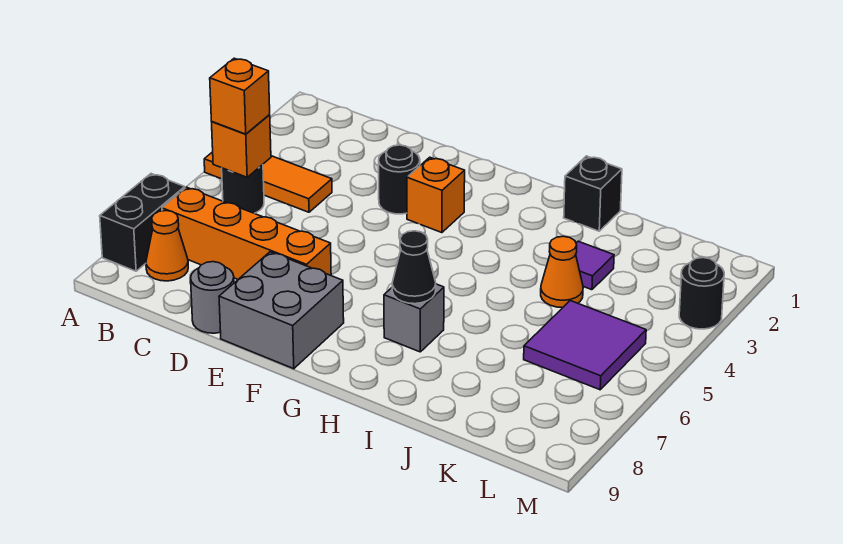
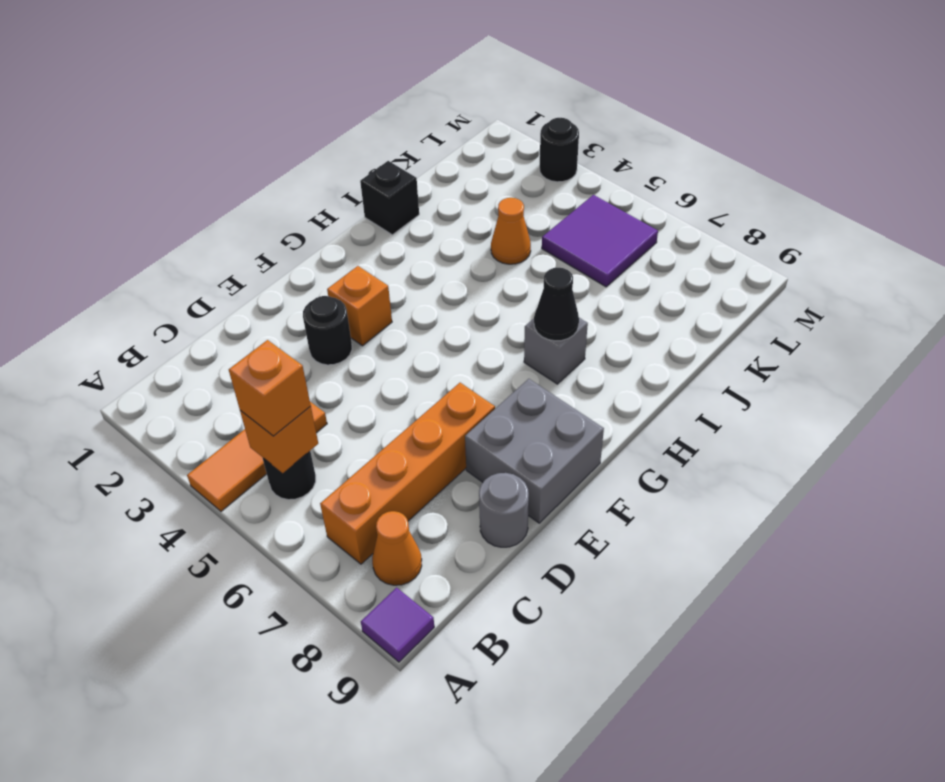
black 1x2 brick [100,174,185,271] -> none
purple 1x1 tile [576,241,614,290] -> purple 1x1 tile moved to [361,588,434,662]

